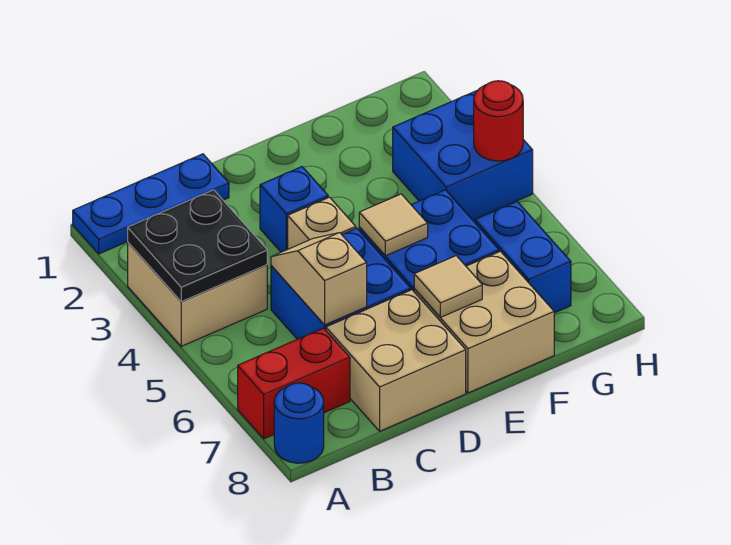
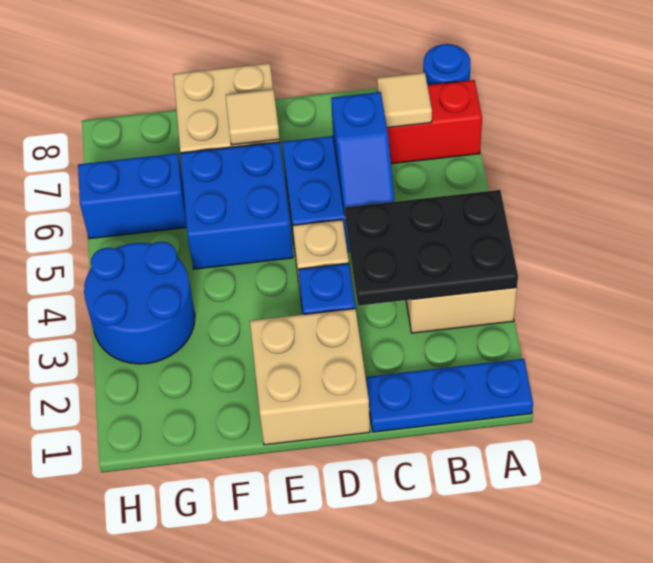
black 2x2 plate [128,190,267,302] -> black 2x3 plate [345,190,518,306]
tan 1x2 slope [271,233,367,325] -> blue 1x2 slope [331,92,394,213]
tan 2x2 brick [326,290,466,431] -> tan 2x2 brick moved to [250,309,370,445]
tan 1x1 tile [359,194,428,256] -> tan 1x1 tile moved to [377,73,432,128]
blue 2x2 brick [393,90,533,220] -> blue 2x2 round brick [84,242,195,364]
blue 1x2 brick [475,202,571,313] -> blue 1x2 brick turned to [78,153,187,239]
red 1x1 round brick [474,81,523,161] -> none

